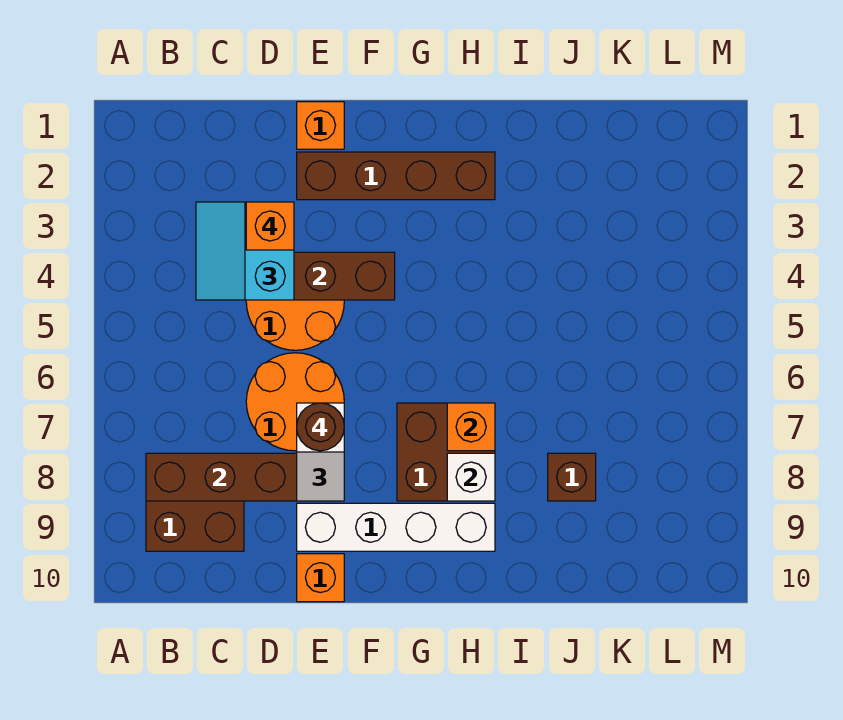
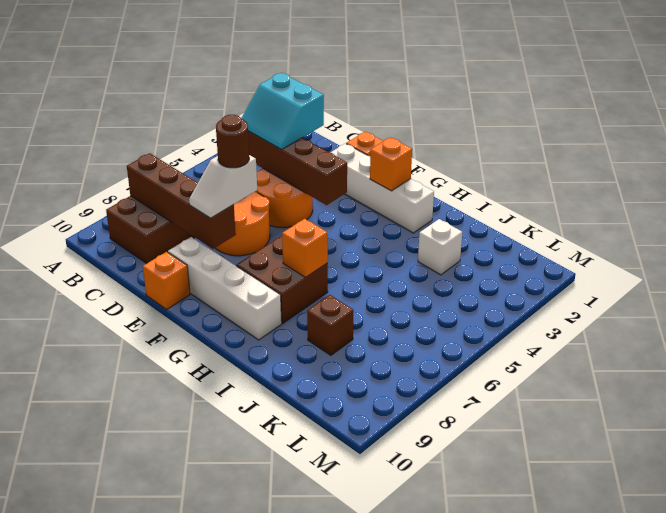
cyan 2x2 slope [196,202,294,300] -> cyan 2x2 slope turned to [241,73,324,150]
orange 1x1 brick [246,202,294,250] -> orange 1x1 brick moved to [370,137,412,191]
brown 1x4 brick [297,152,495,200] -> white 1x4 brick [330,143,434,233]
white 1x1 brick [447,453,495,501] -> white 1x1 brick moved to [418,219,462,275]

